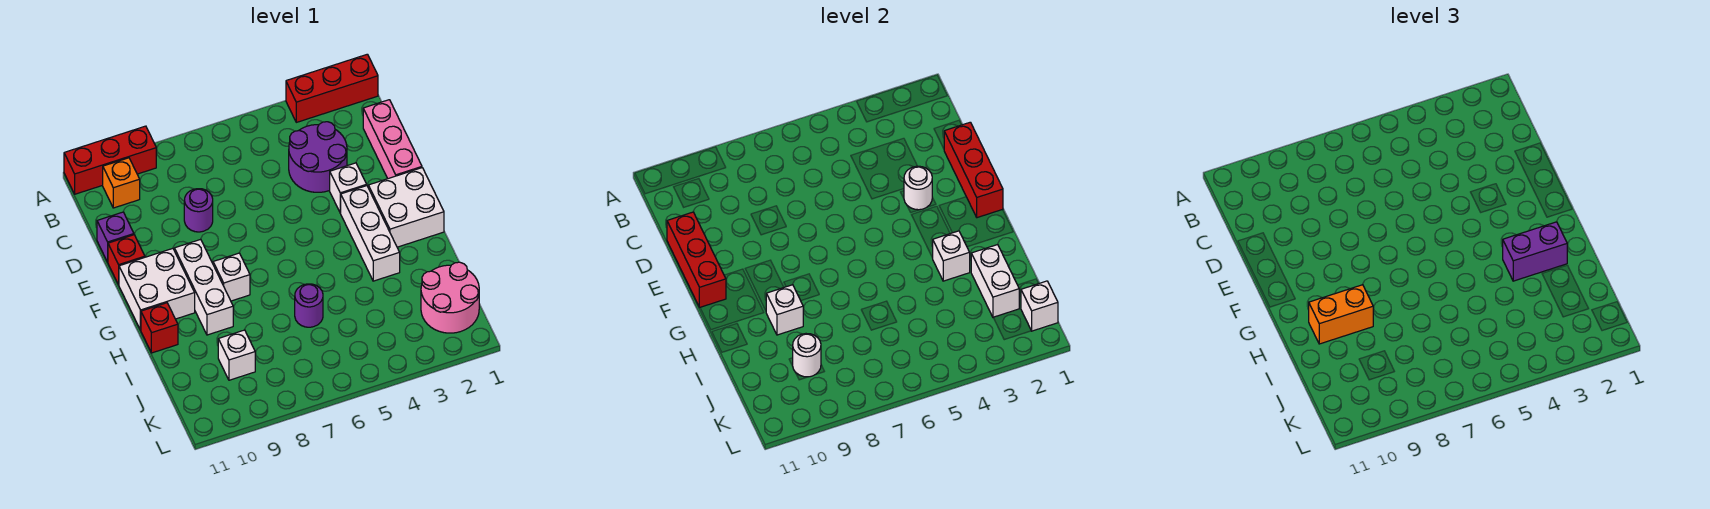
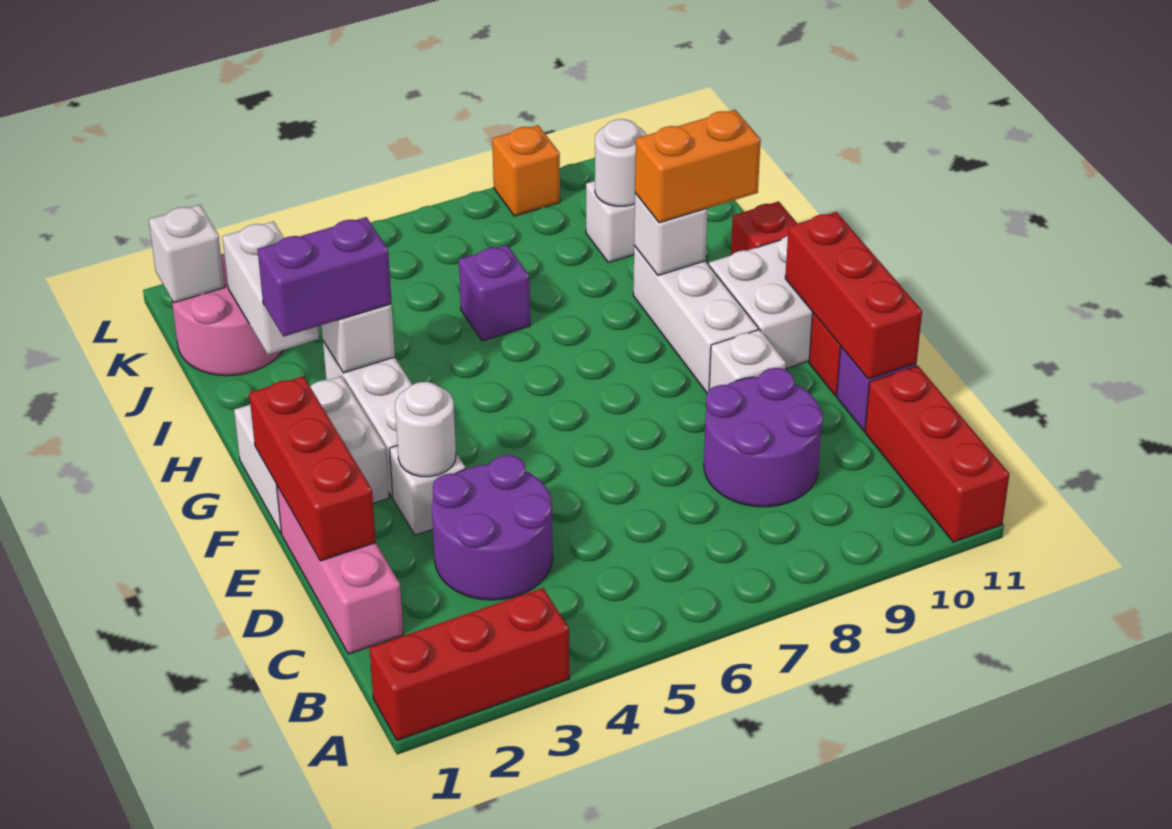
red 1x3 brick [64,126,156,194] -> red 1x3 brick turned to [865,366,1009,542]
orange 1x1 brick [103,158,140,208] -> orange 1x1 brick moved to [492,125,560,216]
purple 1x1 round brick [184,189,213,232] -> purple 2x2 round brick [704,368,823,507]
white 1x1 brick [213,253,250,301] -> white 1x1 brick moved to [709,330,786,390]
purple 1x1 round brick [295,284,323,327] -> purple 1x1 brick [459,245,530,341]

